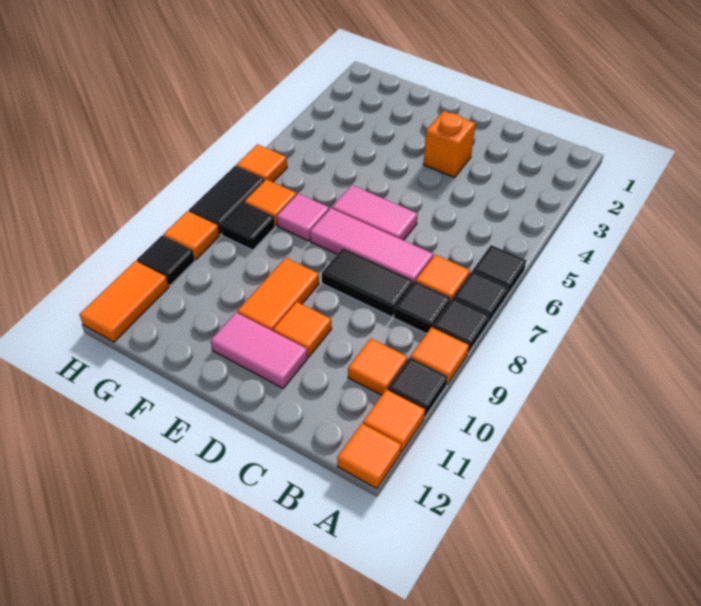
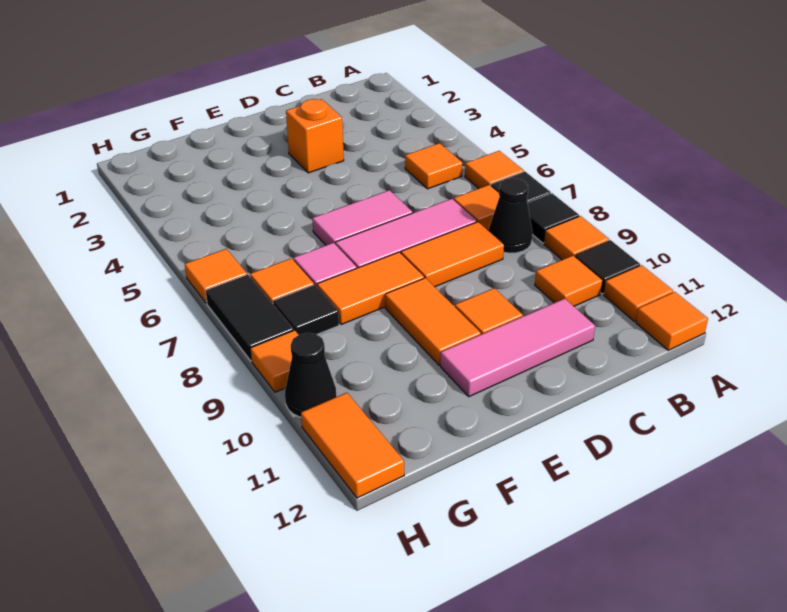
black 1x1 tile [473,245,526,296] -> orange 1x1 tile [465,151,524,189]
none -> orange 1x1 tile [405,143,463,189]
black 1x1 tile [394,281,450,334] -> black 1x1 cone [488,178,533,253]
black 1x2 tile [322,248,413,317] -> orange 1x2 tile [401,222,504,287]
pink 1x2 tile [211,313,307,388] -> pink 1x3 tile [440,299,595,397]
none -> orange 1x2 tile [317,252,424,324]
black 1x1 tile [137,235,195,286] -> black 1x1 cone [285,333,336,417]

